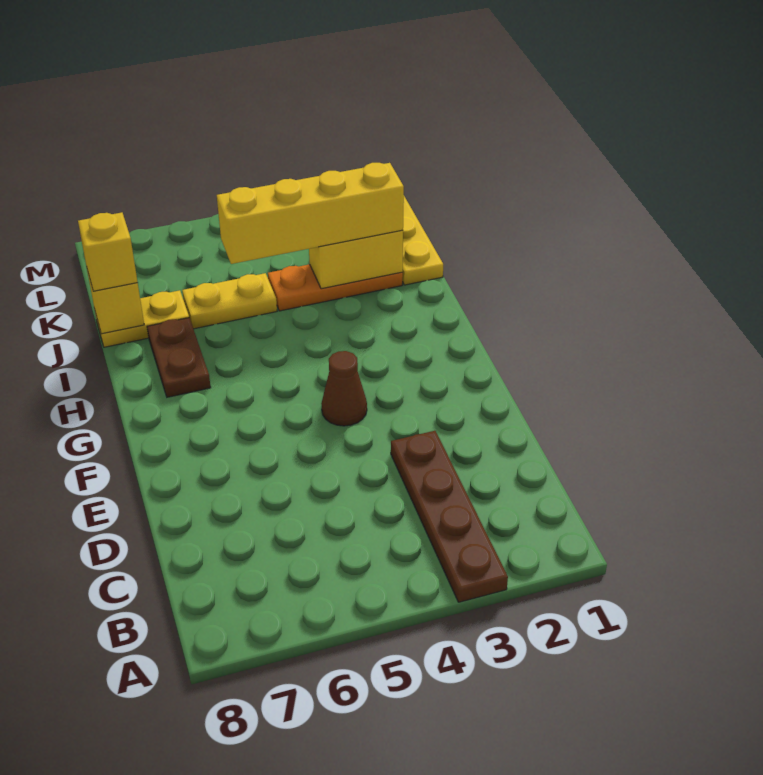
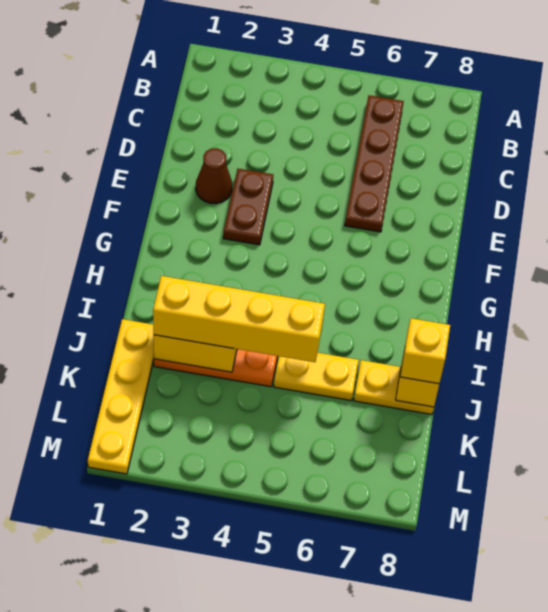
brown 1x4 plate [391,431,508,602] -> brown 1x4 plate moved to [345,95,404,232]
brown 1x1 cone [321,351,367,426] -> brown 1x1 cone moved to [196,148,232,204]
brown 1x2 plate [147,318,211,397] -> brown 1x2 plate moved to [223,169,273,245]

